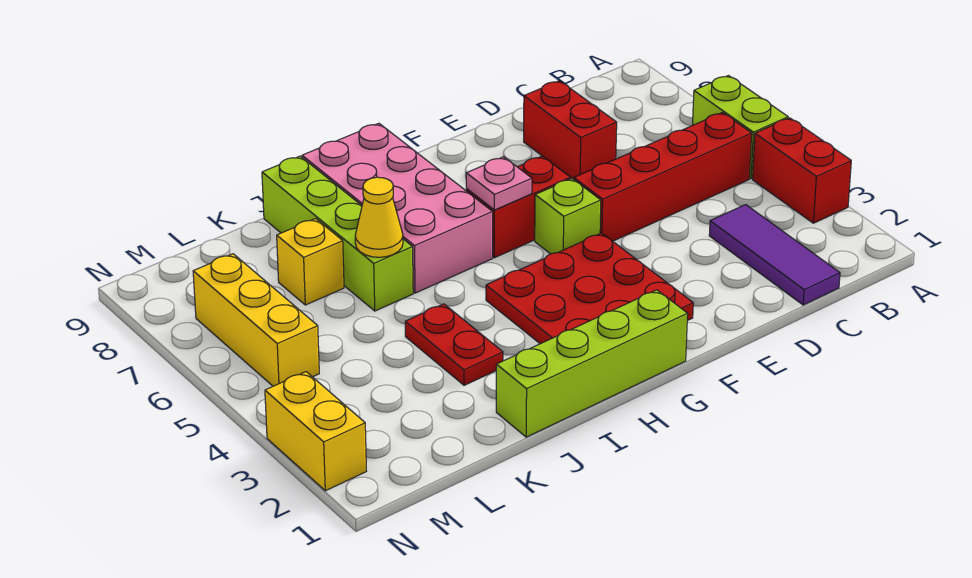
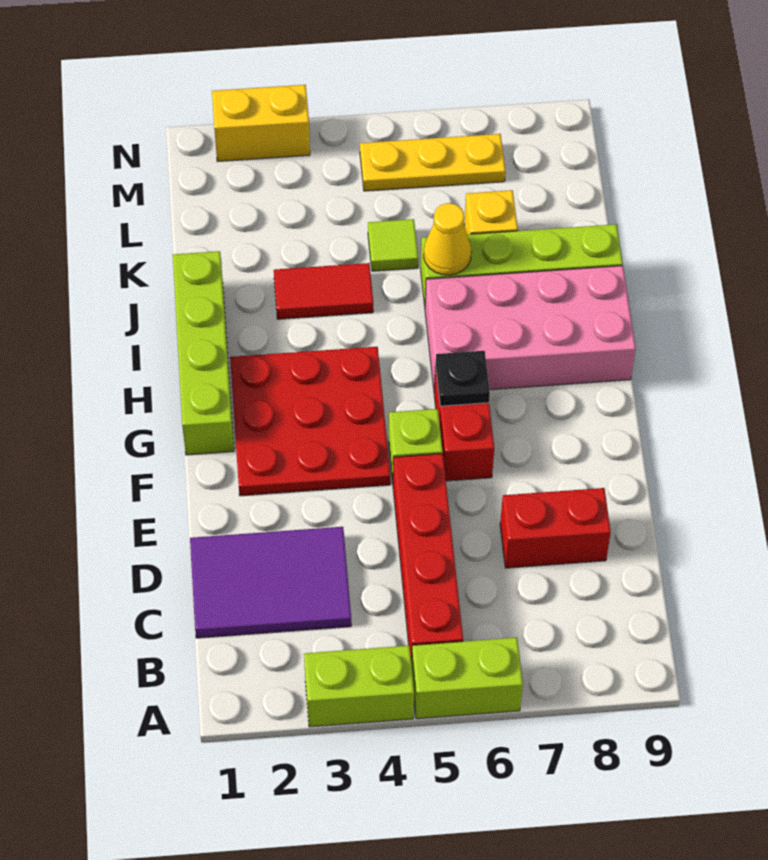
red 1x2 brick [753,118,851,223] -> lime 1x2 brick [304,646,414,727]
purple 1x3 tile [709,205,840,305] -> purple 2x3 tile [190,527,351,638]
pink 1x1 plate [466,157,532,210] -> black 1x1 plate [435,351,490,406]
red 1x2 plate [405,304,503,385] -> red 1x2 tile [274,263,373,319]
none -> lime 1x1 tile [368,219,418,271]
yellow 1x3 brick [193,254,319,386] -> yellow 1x3 plate [360,134,506,191]

